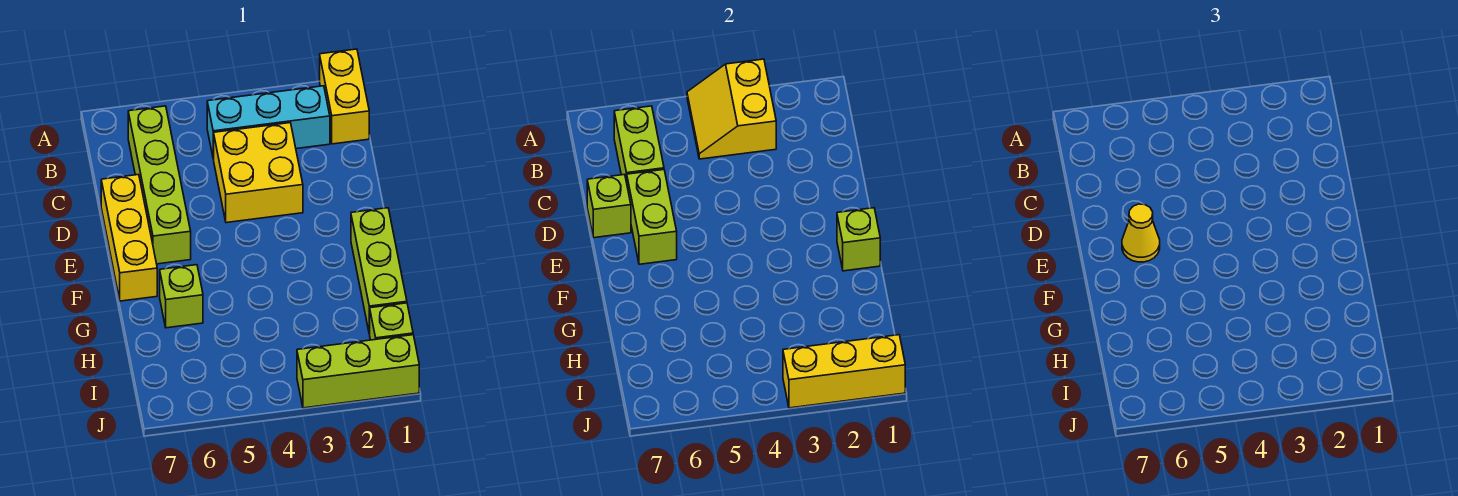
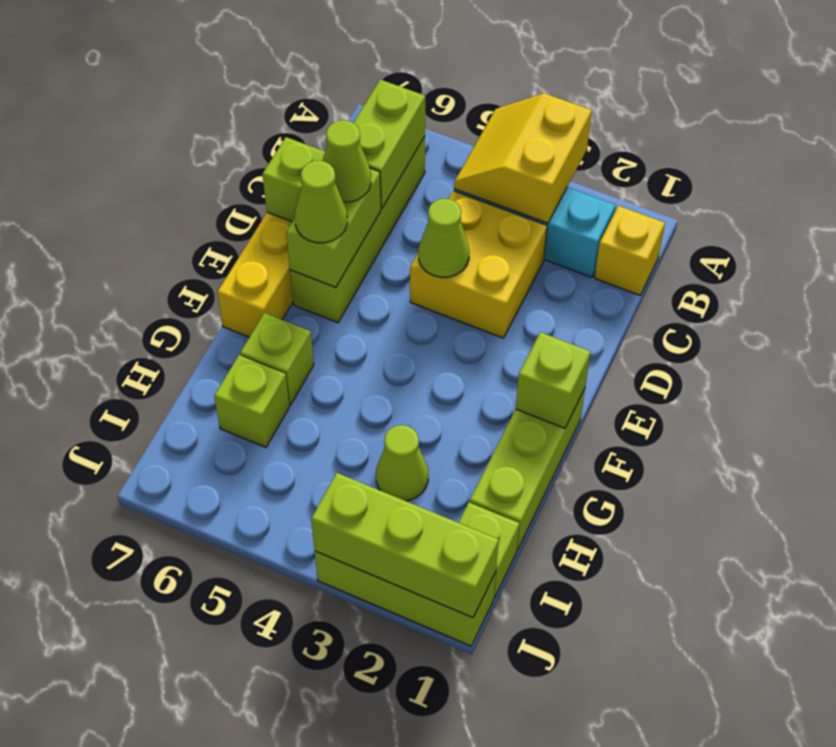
yellow 1x2 brick [320,49,369,144] -> yellow 1x1 brick [595,206,665,295]
none -> lime 1x1 cone [419,199,469,277]
none -> lime 1x1 cone [323,120,371,202]
yellow 1x1 cone [1122,204,1160,262] -> lime 1x1 cone [295,161,347,243]
none -> lime 1x1 cone [376,425,428,501]
none -> lime 1x1 brick [214,355,290,447]
yellow 1x3 brick [783,335,905,408] -> lime 1x3 brick [311,473,499,618]

